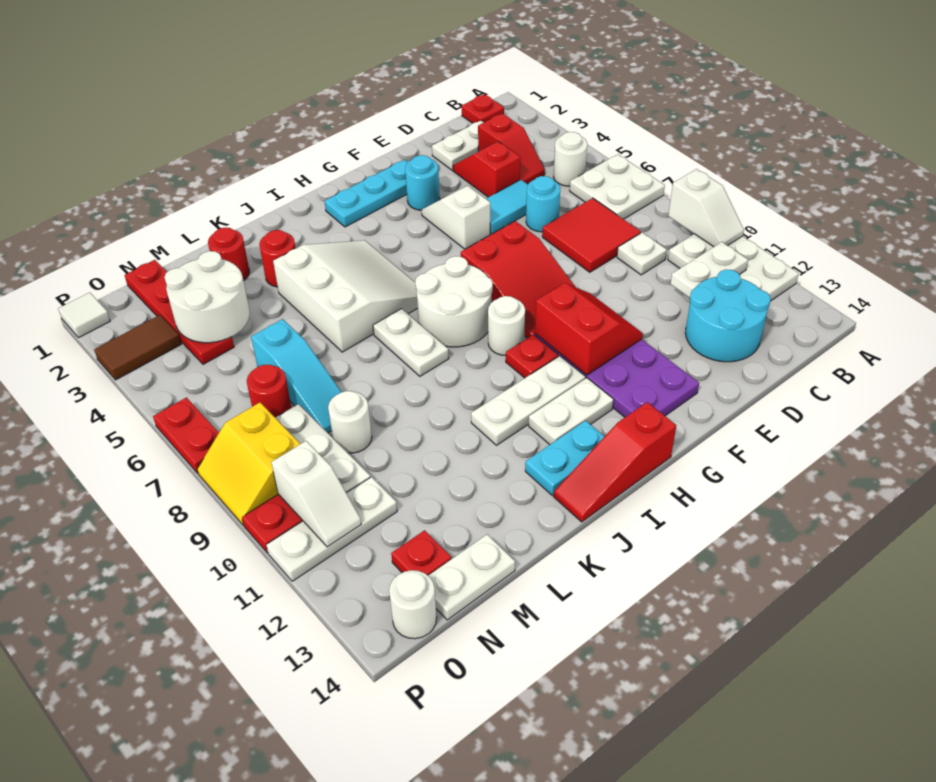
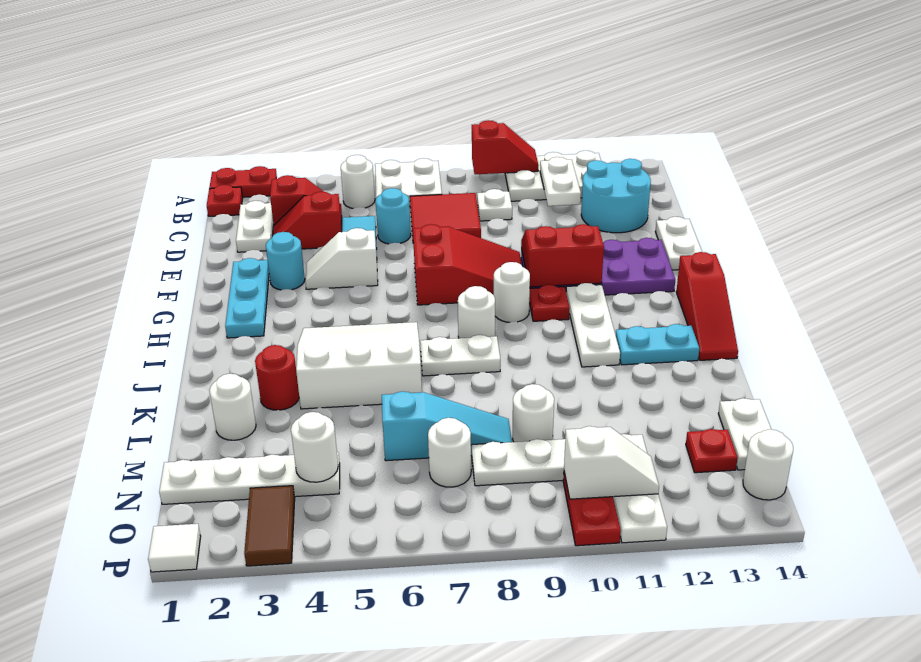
white 1x2 slope [668,169,744,247] -> red 1x2 slope [472,120,539,174]
white 2x2 round brick [415,256,493,347] -> white 1x1 round brick [458,286,495,338]
white 1x2 plate [529,378,614,445] -> white 1x2 plate moved to [655,217,702,270]
cyan 1x2 plate [525,421,605,495] -> cyan 1x2 plate turned to [616,324,699,365]
red 1x1 round brick [208,228,250,280] -> white 1x1 round brick [209,374,256,440]
white 2x2 round brick [164,251,250,343] -> white 1x1 round brick [291,412,338,482]
red 1x4 plate [125,260,234,364] -> white 1x4 plate [159,452,340,504]
red 1x1 round brick [247,365,291,418] -> white 1x1 round brick [428,418,471,487]
yellow 2x2 slope [197,403,300,525] -> none
red 1x2 plate [153,398,219,473] -> red 1x2 plate moved to [209,166,277,197]

